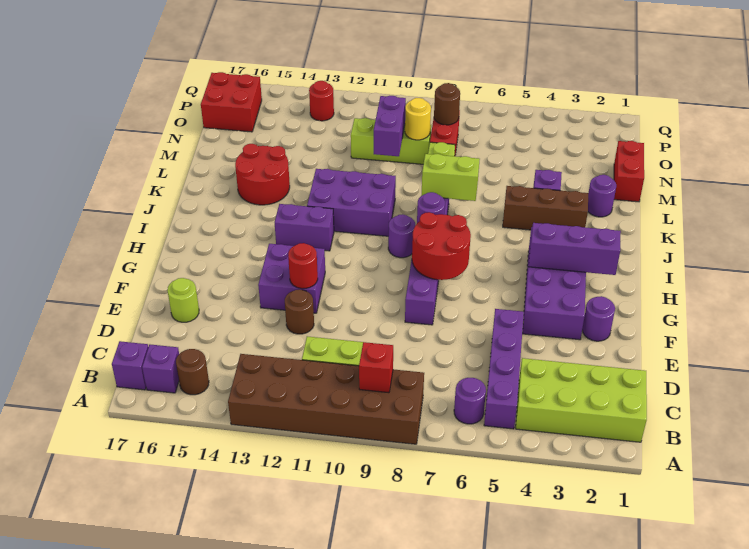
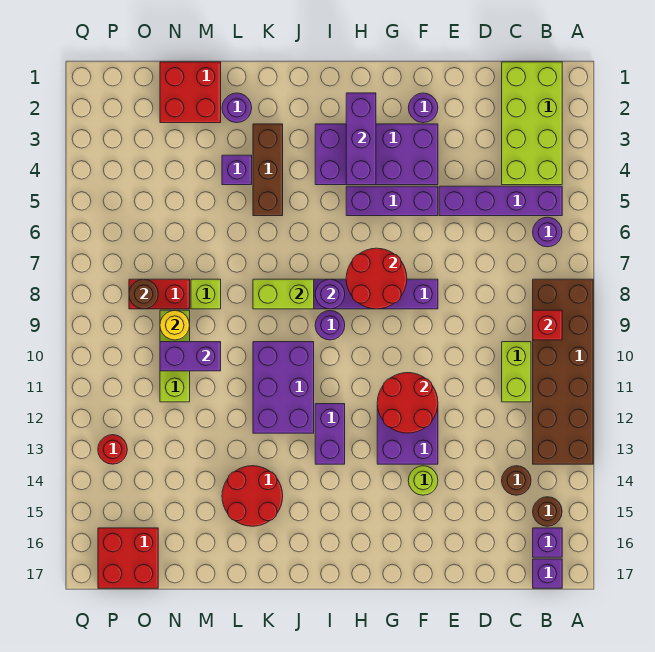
brown 1x1 round brick [285,289,314,334] -> brown 1x1 round brick moved to [502,466,531,495]
lime 1x1 round brick [167,278,199,322] -> lime 1x1 round brick moved to [408,466,438,495]
none -> purple 1x3 brick [346,186,438,216]
red 1x1 round brick [288,243,318,289] -> red 2x2 round brick [377,373,438,433]
lime 1x2 brick [421,154,480,201] -> lime 1x2 brick turned to [253,279,314,309]
red 1x2 brick [614,141,644,202] -> red 2x2 brick [160,62,221,123]

